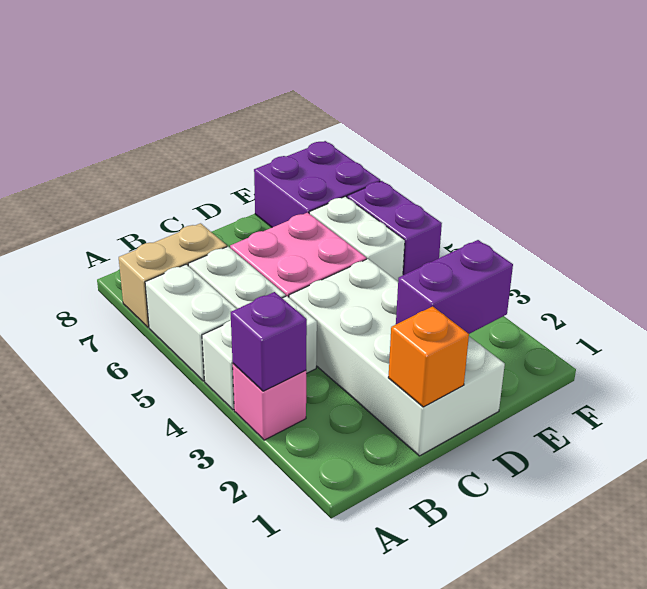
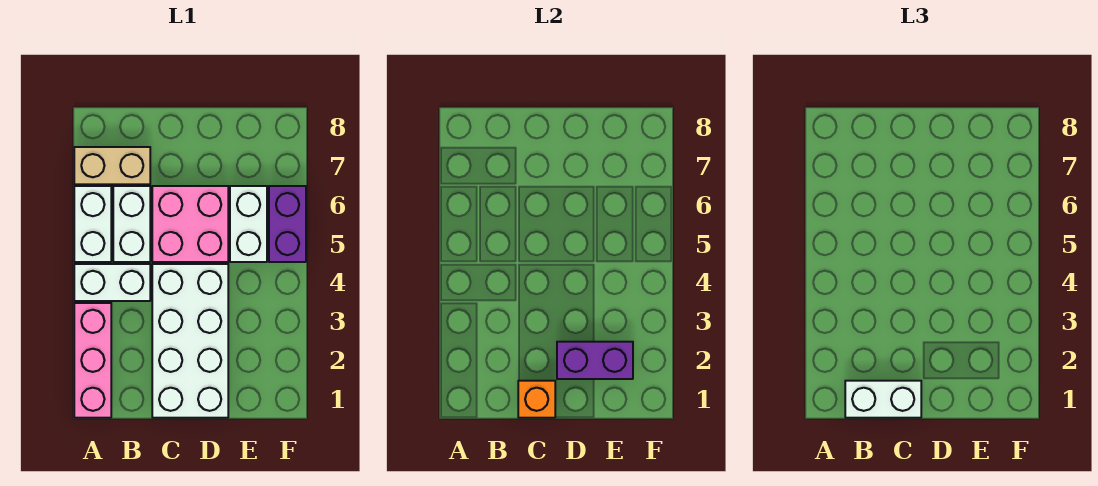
pink 1x1 brick [233,364,306,440] -> pink 1x3 brick [74,303,111,418]
purple 1x1 brick [231,292,307,391] -> none
none -> white 1x2 brick [845,381,921,418]
purple 2x2 brick [254,141,380,227] -> none

